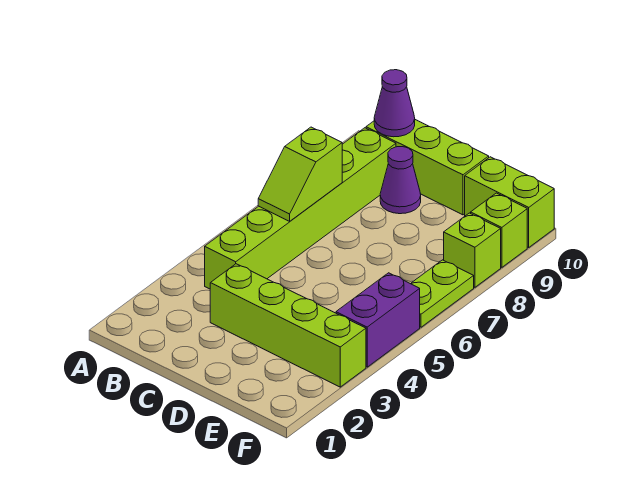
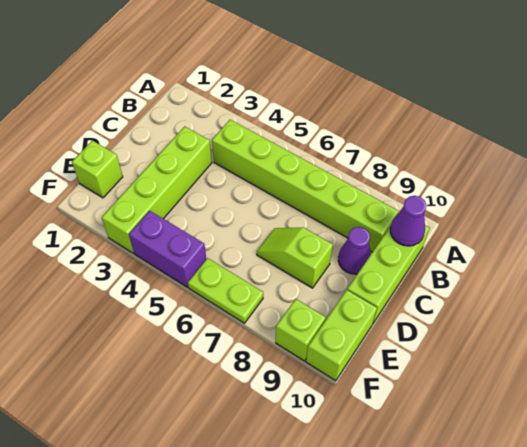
lime 1x2 slope [258,127,342,221] -> lime 1x2 slope moved to [257,228,333,288]
lime 1x1 brick [444,213,501,287] -> lime 1x1 brick moved to [72,141,123,198]

